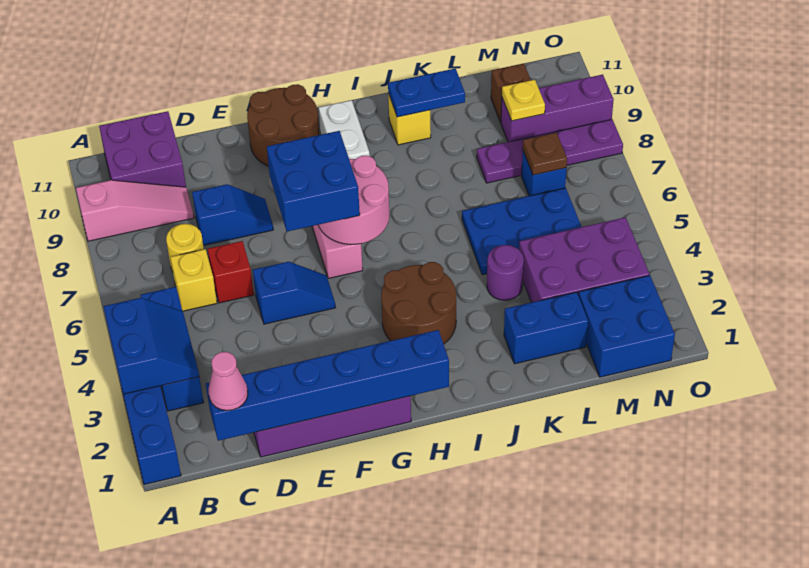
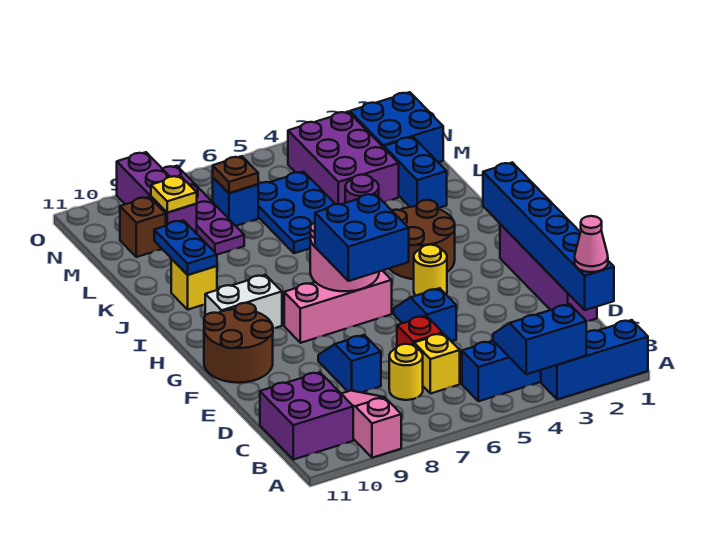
none -> yellow 1x1 round brick [414,245,447,296]

